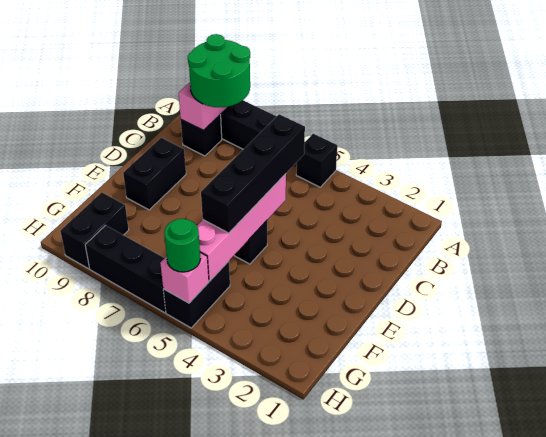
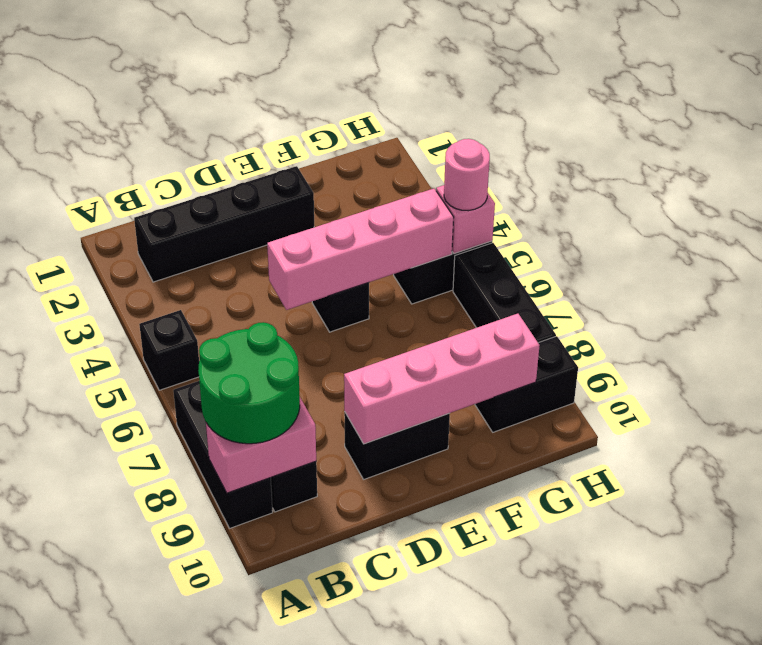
black 1x4 brick [201,114,305,233] -> black 1x4 brick moved to [134,166,314,282]
none -> pink 1x4 brick [344,314,540,444]
green 1x1 round brick [164,219,200,272] -> pink 1x1 round brick [444,139,490,211]

